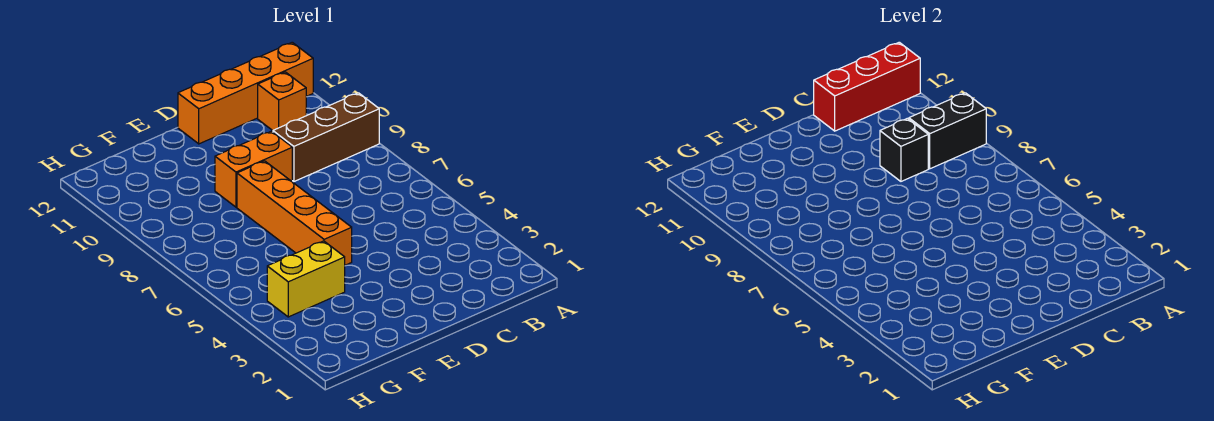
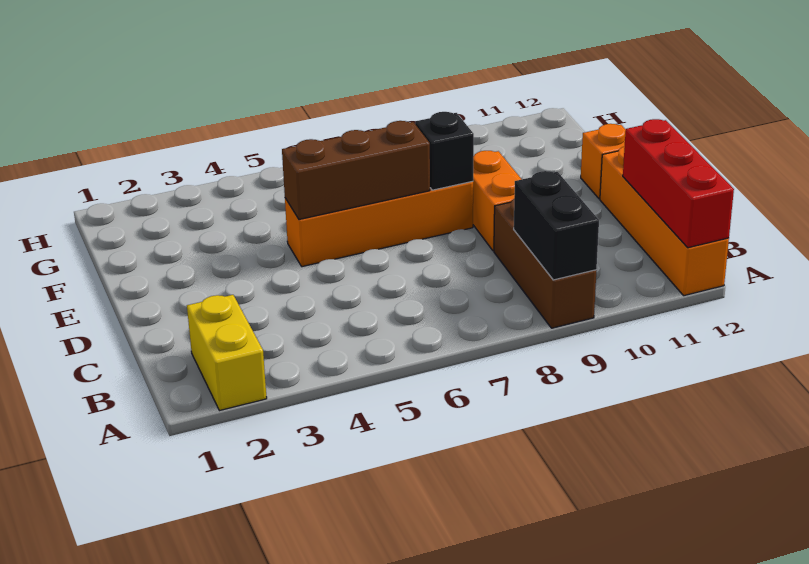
orange 1x1 brick [258,72,306,131] -> orange 1x1 brick moved to [581,124,626,199]
black 1x1 brick [880,118,928,181] -> black 1x1 brick moved to [415,112,474,190]
none -> brown 1x3 brick [282,121,430,220]
yellow 1x2 brick [267,241,345,317] -> yellow 1x2 brick moved to [187,295,267,411]

